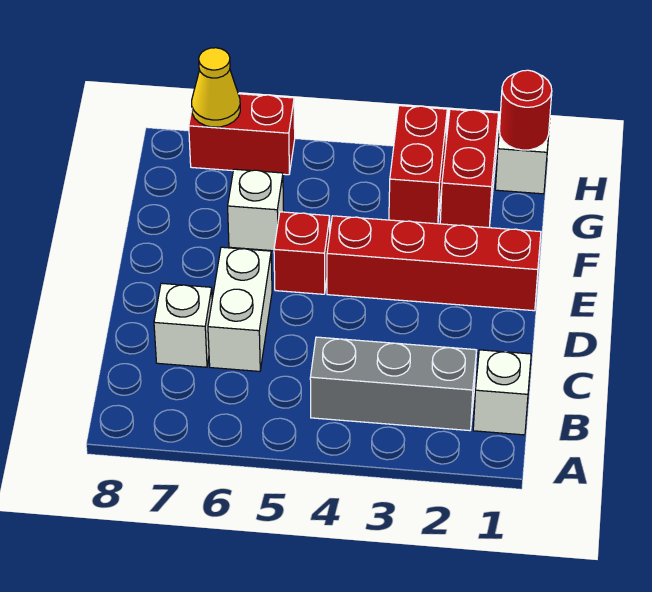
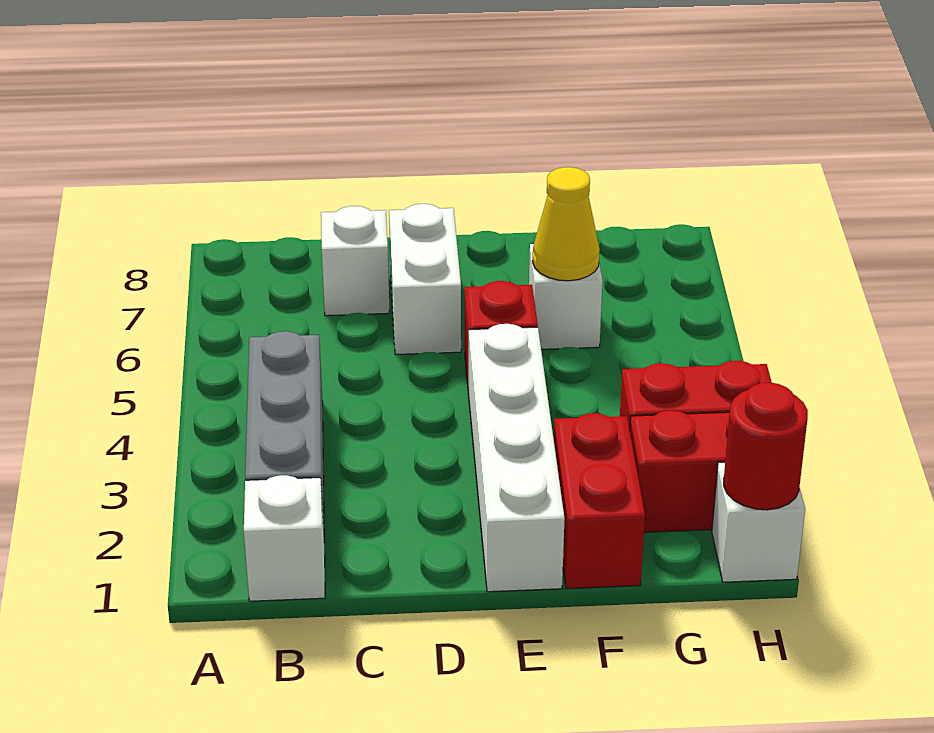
white 1x2 brick [208,247,272,371] -> white 1x2 brick turned to [389,204,461,355]
red 1x4 brick [327,216,541,311] -> white 1x4 brick [469,324,565,592]
red 1x2 brick [189,94,295,175] -> red 1x2 brick moved to [554,413,645,589]
yellow 1x1 cone [192,48,240,127] -> yellow 1x1 cone moved to [533,167,600,281]

